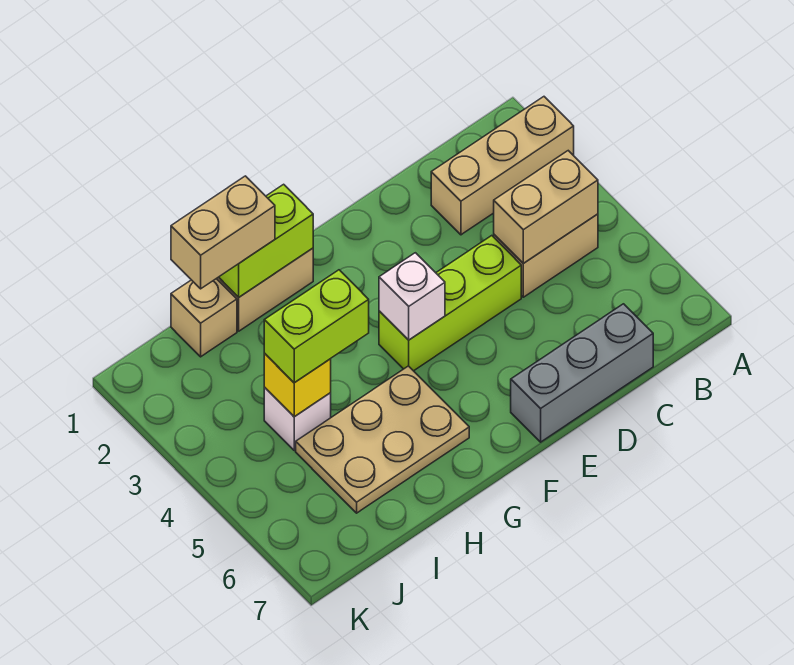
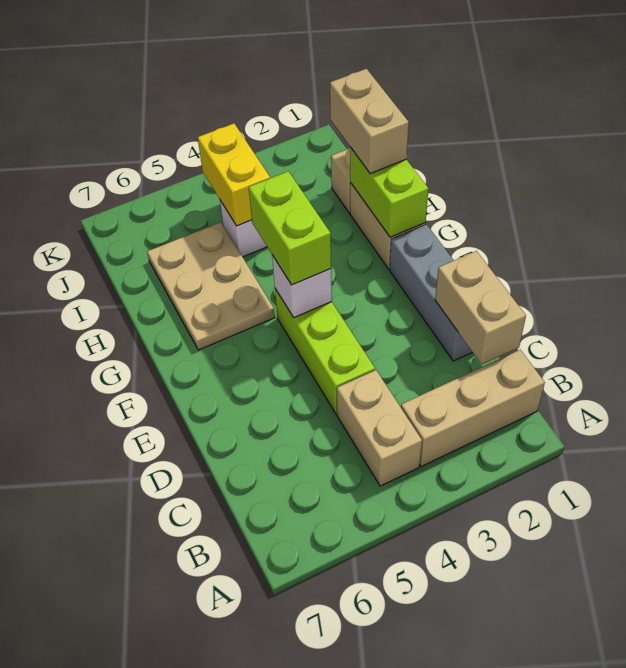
tan 1x3 brick [431,97,574,235] -> tan 1x3 brick turned to [401,350,545,467]
tan 1x2 brick [494,151,598,263] -> tan 1x2 brick moved to [435,251,526,364]
grey 1x3 brick [511,304,653,442] -> grey 1x3 brick moved to [390,224,472,361]
lime 1x2 brick [264,270,369,383] -> lime 1x2 brick moved to [249,171,331,285]
yellow 1x1 brick [264,354,331,417] -> yellow 1x2 brick [198,123,270,226]

